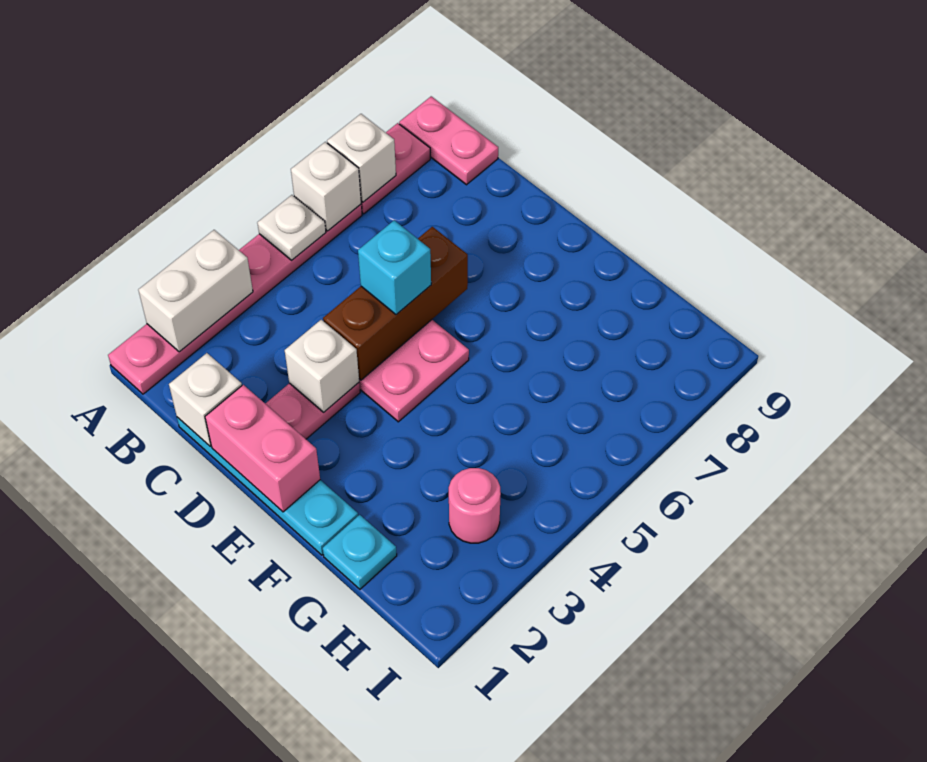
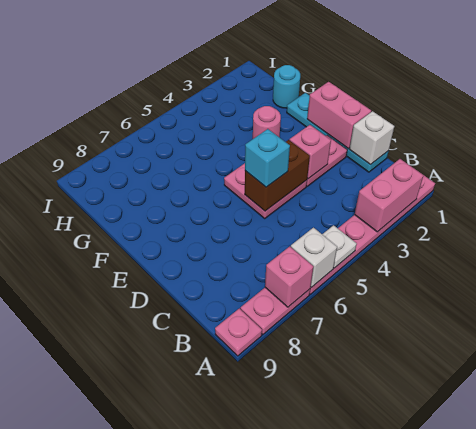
white 1x2 brick [138,230,253,352] -> pink 1x2 brick [355,159,424,232]
white 1x1 brick [327,114,396,202] -> pink 1x1 brick [265,246,314,307]
pink 1x2 plate [399,96,498,185] -> pink 1x1 plate [215,308,262,356]
white 1x1 brick [285,320,359,412] -> pink 1x1 brick [290,125,331,179]
brown 1x3 brick [323,227,468,380] -> brown 1x2 brick [245,140,310,211]
cyan 1x1 plate [323,515,397,589] -> cyan 1x1 round brick [273,65,300,108]
pink 1x1 round brick [449,468,501,543] -> pink 1x1 round brick moved to [253,106,281,139]

